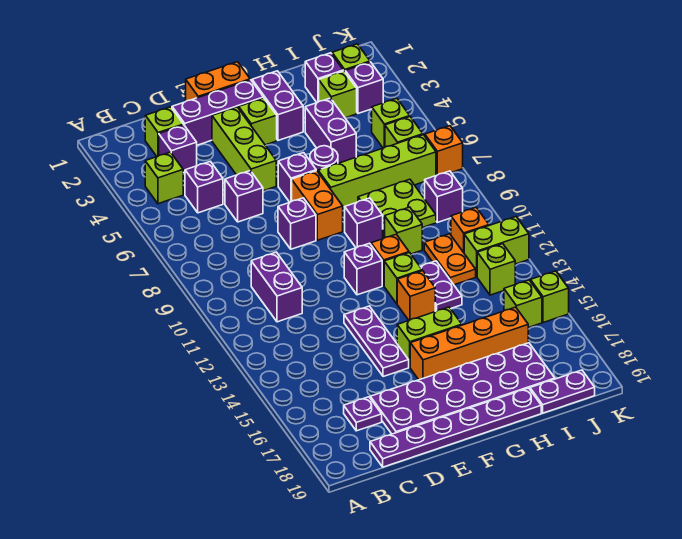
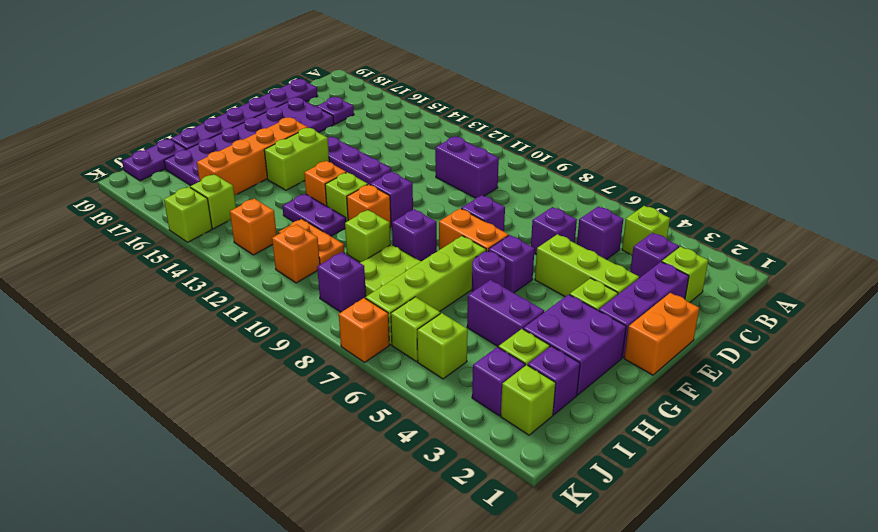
purple 1x2 brick [252,71,303,140] -> purple 2x2 brick [523,294,626,395]
lime 1x2 brick [464,217,529,277] -> none
lime 1x1 brick [477,244,515,295] -> orange 1x1 brick [230,199,277,255]

